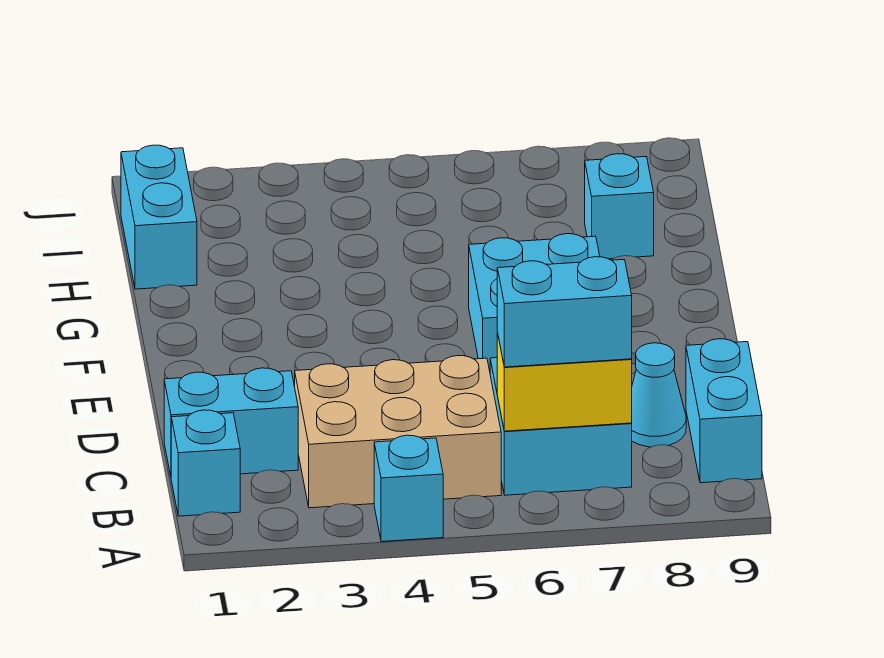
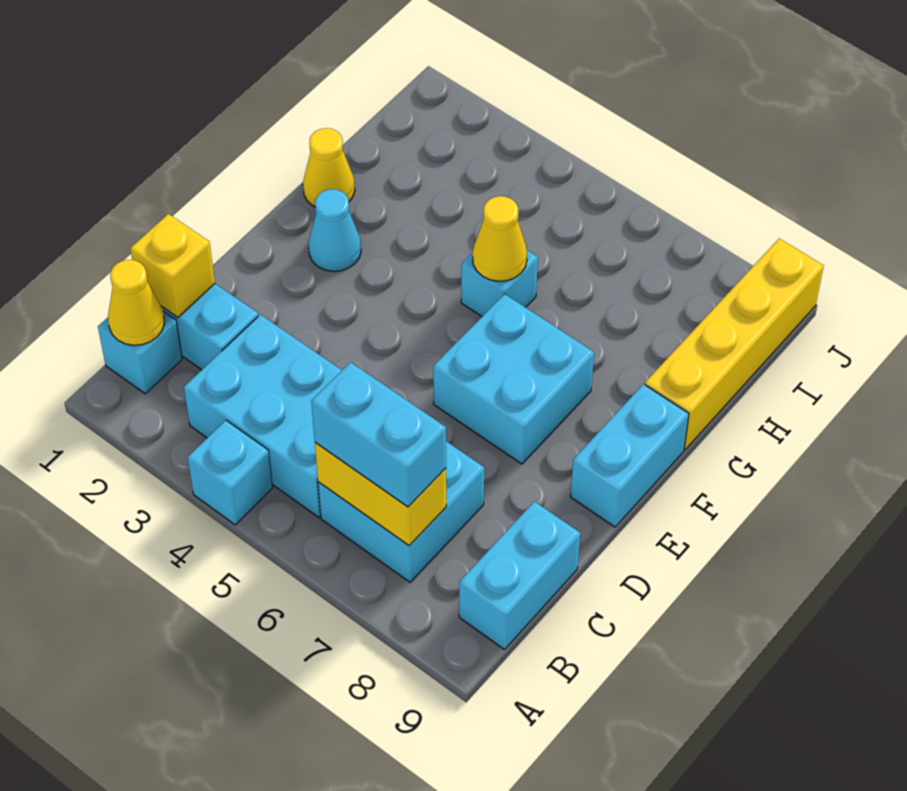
none -> yellow 1x1 cone [108,260,164,345]
tan 2x3 brick [295,356,501,508] -> cyan 2x3 brick [184,315,342,517]
none -> yellow 1x1 brick [130,214,215,318]
cyan 1x1 cone [632,343,686,447] -> cyan 1x1 cone moved to [308,189,361,271]
none -> yellow 1x1 cone [303,128,355,207]
none -> yellow 1x1 cone [473,196,527,281]
none -> yellow 1x4 brick [645,239,824,450]
cyan 1x2 brick [121,145,197,289] -> cyan 1x2 brick moved to [570,384,689,527]
cyan 1x1 brick [585,154,654,259] -> cyan 1x1 brick moved to [461,250,538,316]

